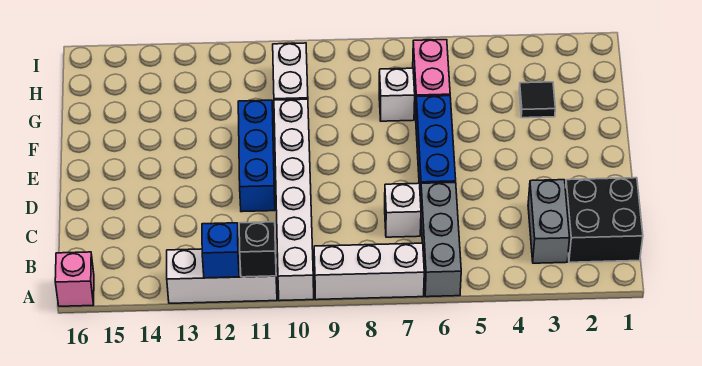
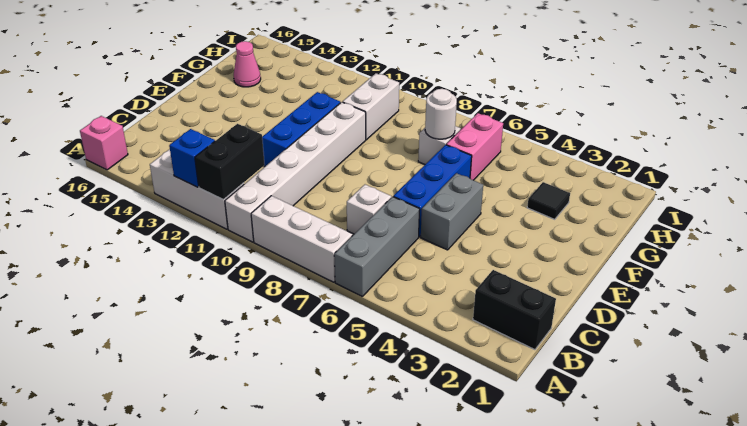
black 1x1 brick [239,222,276,277] -> black 1x2 brick [195,124,265,200]
black 2x2 brick [565,178,643,262] -> black 1x2 brick [473,270,556,350]
grey 1x2 brick [528,180,570,263] -> grey 1x2 brick moved to [421,173,483,250]
none -> white 1x1 round brick [425,89,457,139]
none -> pink 1x1 cone [234,41,261,87]

